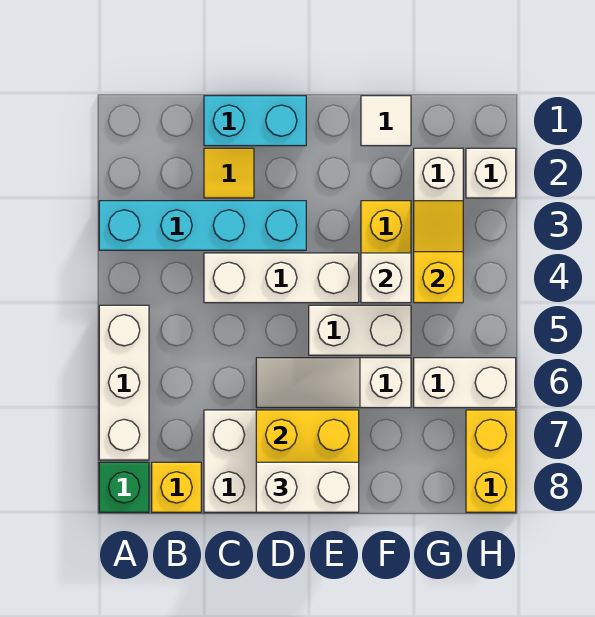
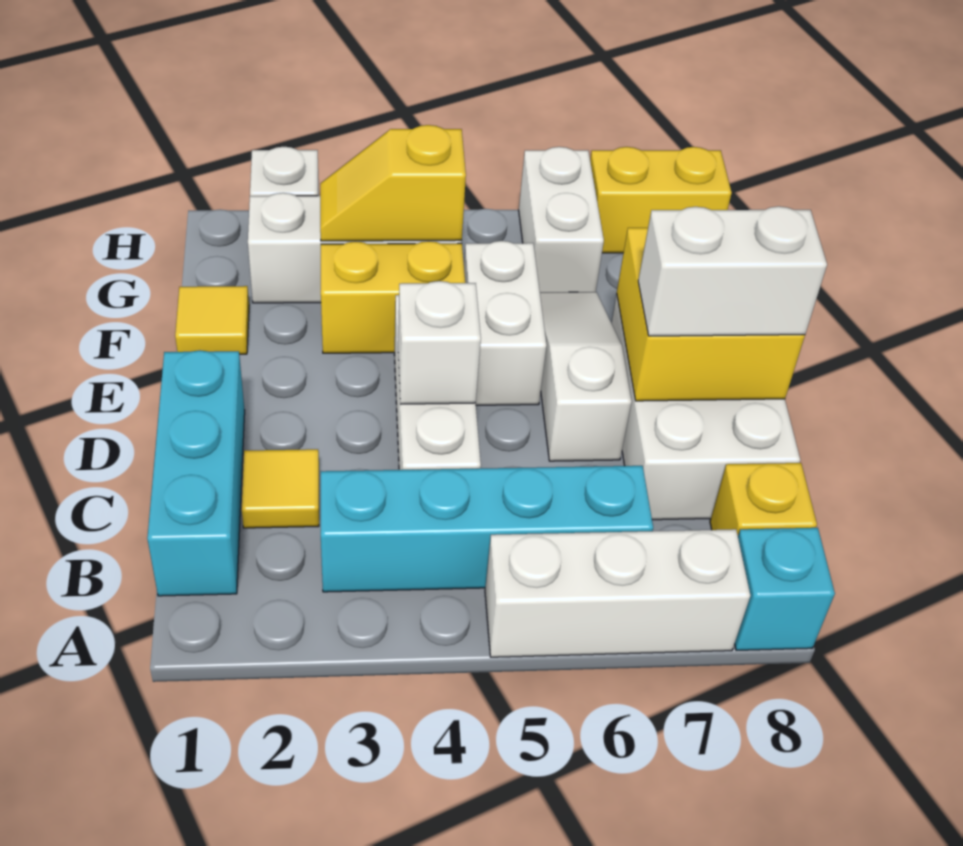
cyan 1x4 brick [99,201,306,250] -> cyan 1x4 brick turned to [321,466,653,592]
green 1x1 brick [99,462,149,512] -> cyan 1x1 brick [735,528,835,650]
cyan 1x2 brick [204,96,306,146] -> cyan 1x3 brick [147,350,245,596]
white 1x3 slope [256,358,411,408] -> white 1x3 slope turned to [540,292,632,461]
white 1x2 brick [256,462,359,512] -> white 1x2 brick turned to [638,206,827,336]
white 1x1 tile [361,96,411,146] -> yellow 1x1 tile [175,286,249,354]
white 1x1 brick [361,253,411,303] -> white 1x1 brick moved to [398,281,481,404]

